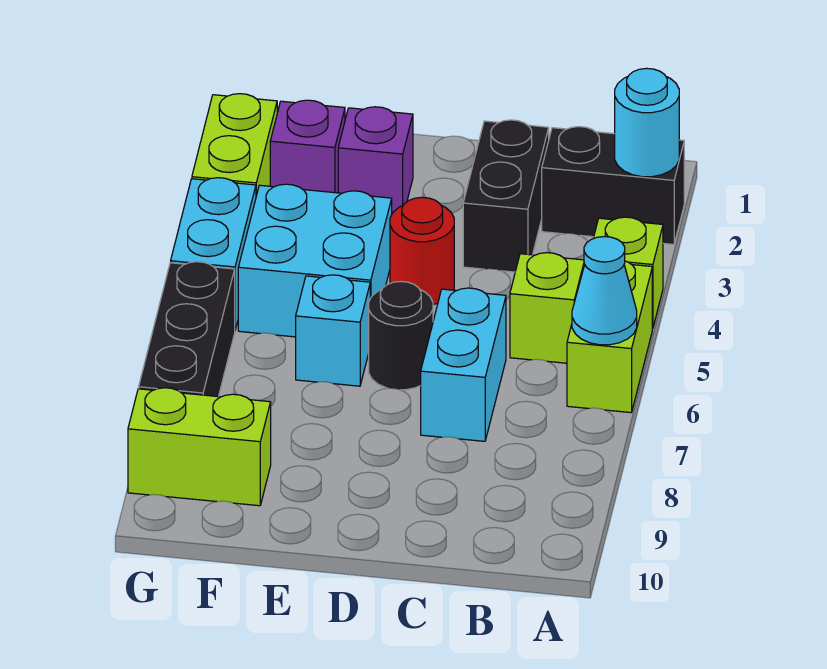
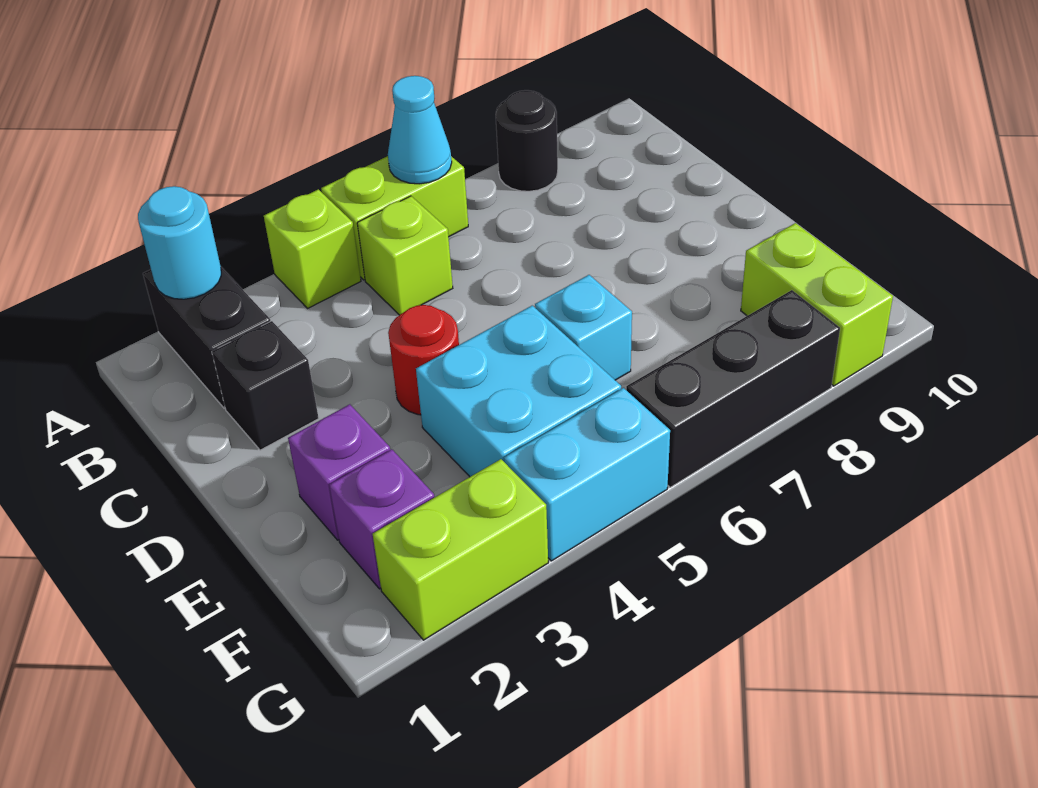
black 1x2 brick [463,120,549,272] -> black 1x1 brick [212,321,319,450]
cyan 1x2 brick [421,288,506,441] -> none
black 1x1 round brick [369,282,433,390] -> black 1x1 round brick moved to [496,90,558,191]

